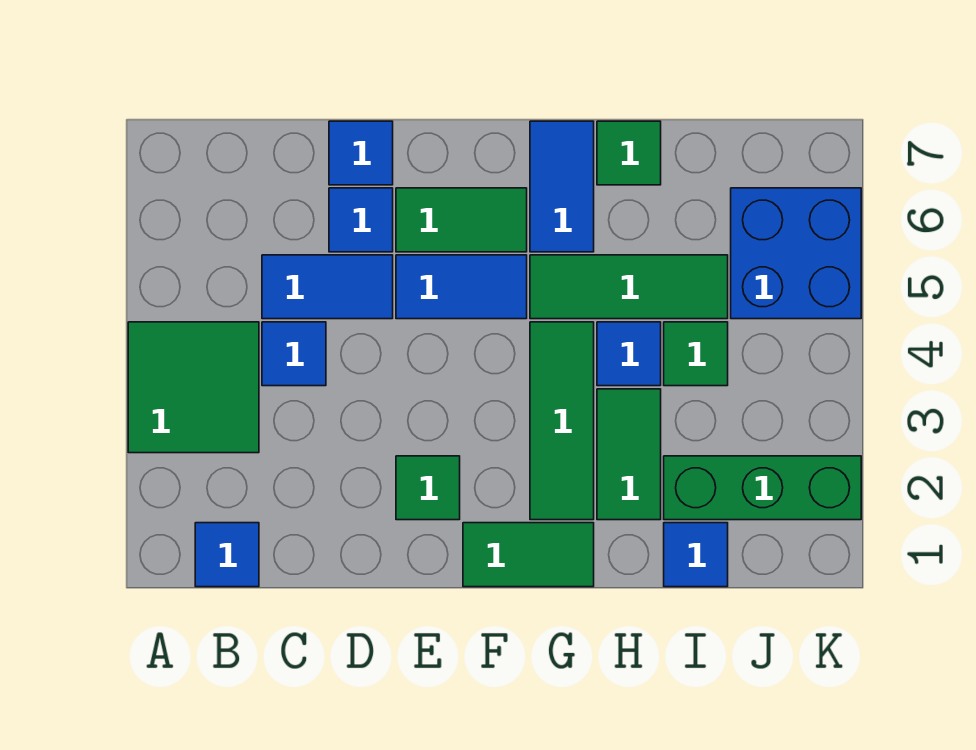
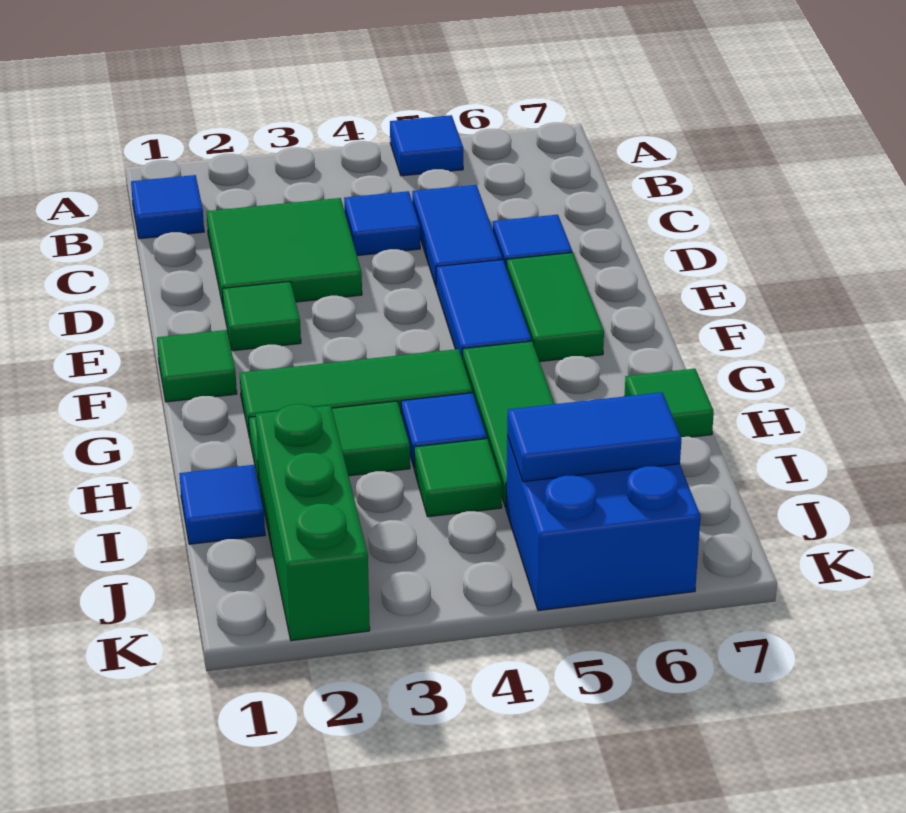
green 2x2 tile [128,322,259,453] -> green 2x2 tile moved to [207,198,362,309]
blue 1x1 tile [329,121,393,185] -> blue 1x1 tile moved to [390,115,463,176]
green 1x2 tile [463,523,594,587] -> green 1x1 tile [157,330,237,402]
blue 1x2 tile [530,121,594,252] -> blue 1x2 tile moved to [507,392,682,482]

